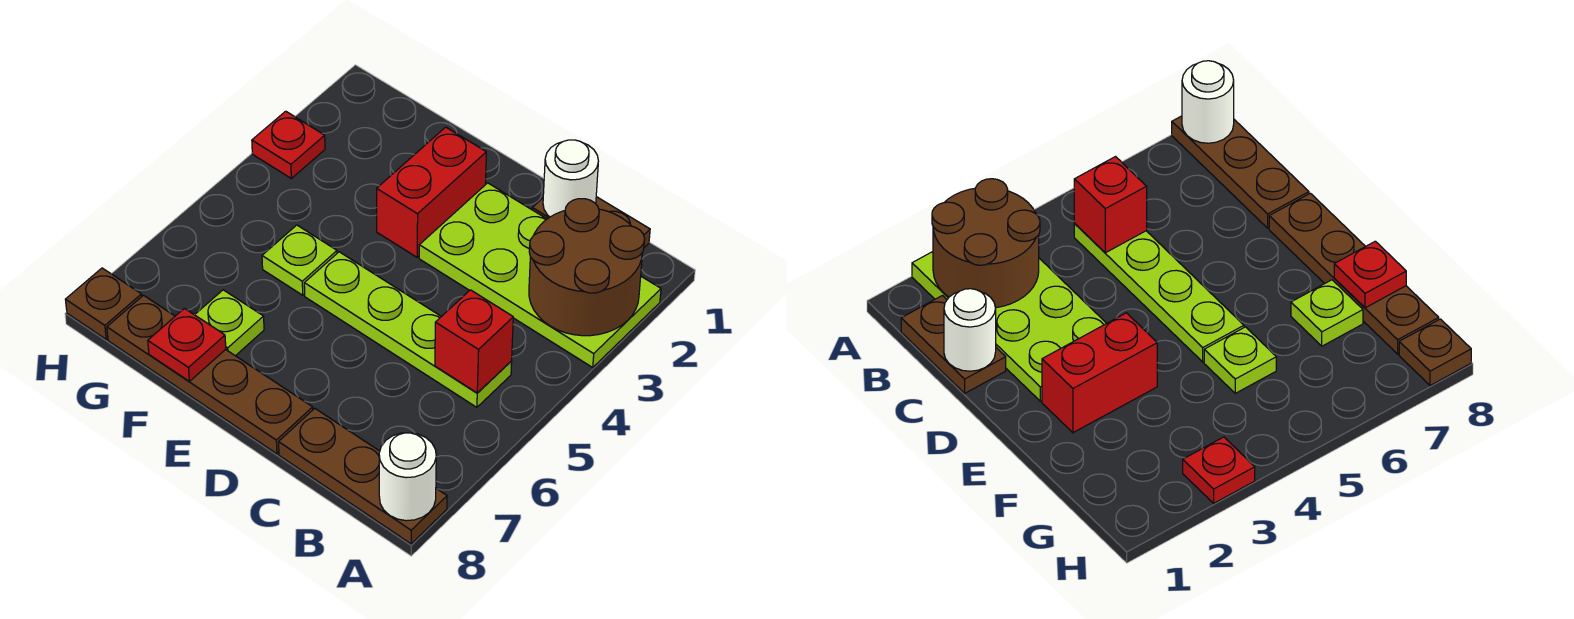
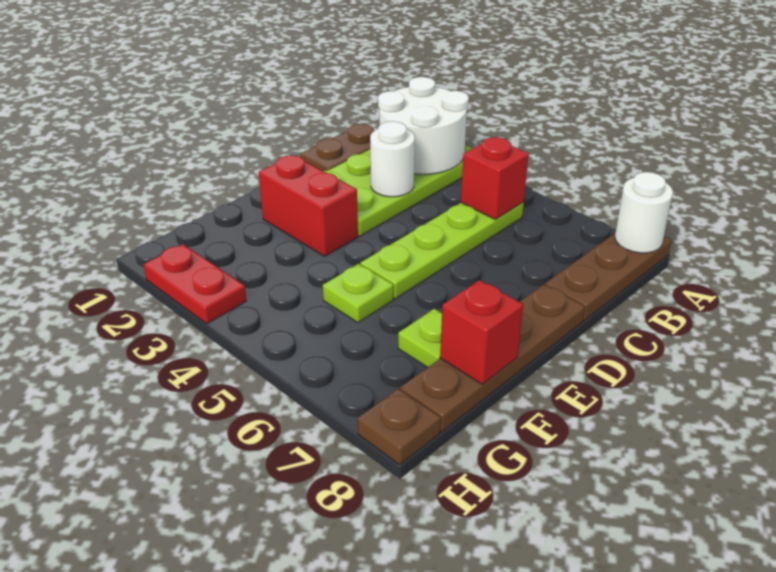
brown 2x2 round brick [529,199,645,336] -> white 2x2 round brick [378,77,469,174]
white 1x1 round brick [543,140,598,217] -> white 1x1 round brick moved to [370,121,415,197]
red 1x1 plate [148,308,226,381] -> red 1x1 brick [440,280,523,384]
red 1x1 plate [252,111,325,178] -> red 1x2 plate [143,244,246,324]

